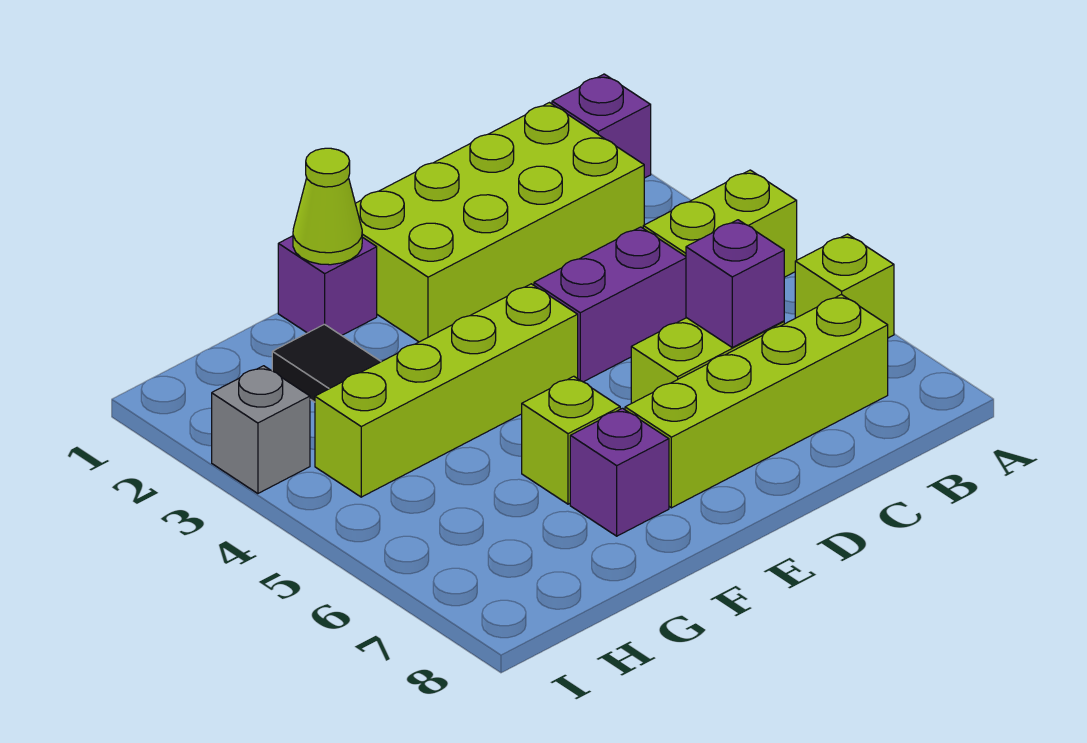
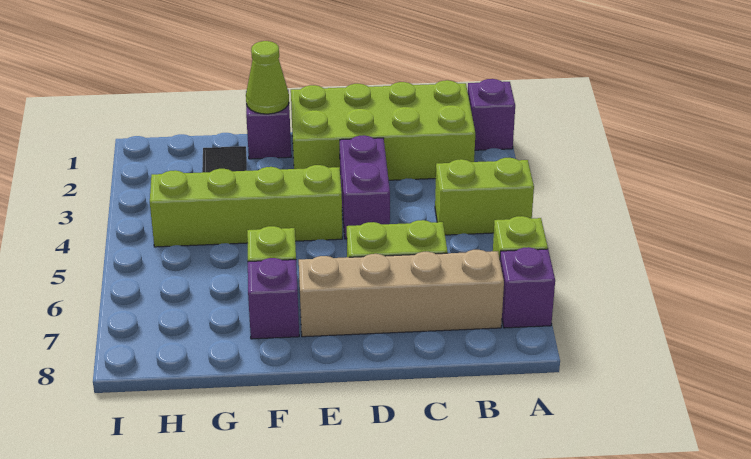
lime 1x4 brick [625,294,888,508] -> tan 1x4 brick [299,250,504,337]
purple 1x2 brick [534,227,686,382] -> purple 1x2 brick turned to [340,135,390,239]
purple 1x1 brick [686,220,784,347] -> purple 1x1 brick moved to [500,247,555,328]
grey 1x1 brick [212,366,310,494] -> none

